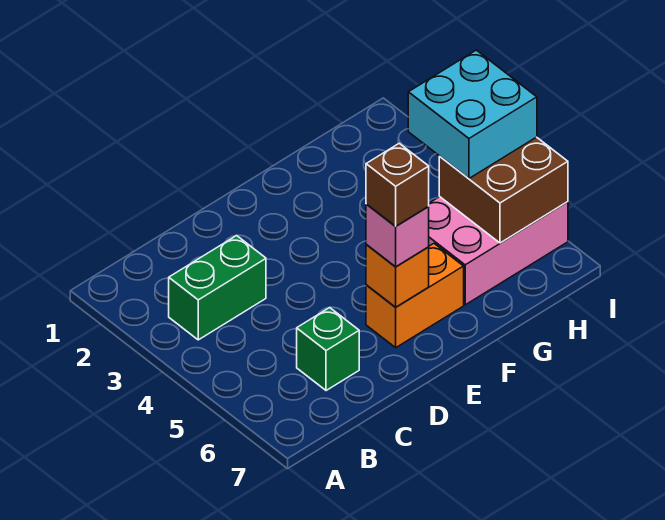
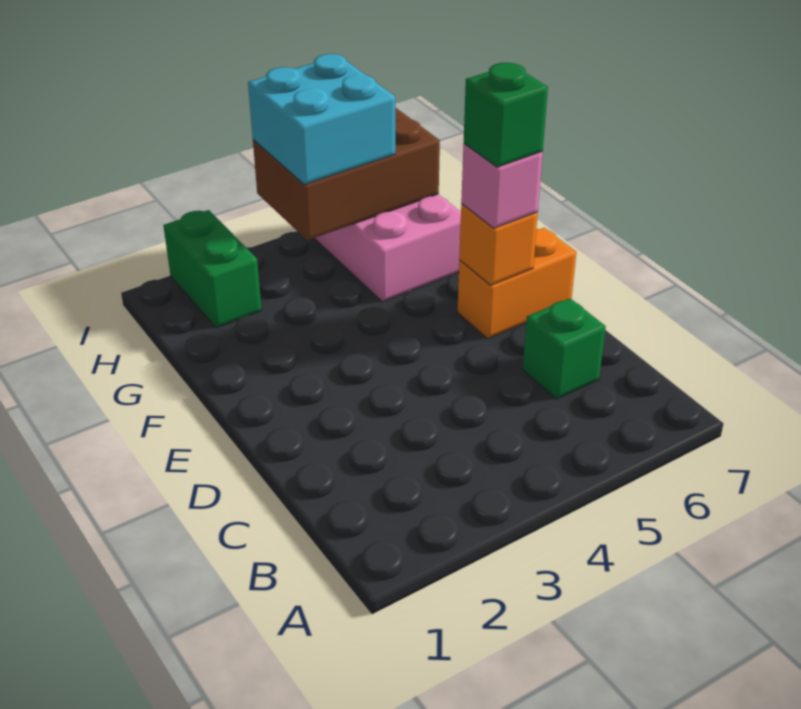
green 1x2 brick [169,236,266,340] -> green 1x2 brick moved to [163,210,262,328]
orange 1x2 brick [366,244,464,348] -> orange 1x2 brick turned to [457,228,576,339]
brown 1x1 brick [366,143,429,226] -> green 1x1 brick [464,63,548,167]
brown 2x2 brick [439,137,568,243] -> brown 2x3 brick [253,107,440,240]

